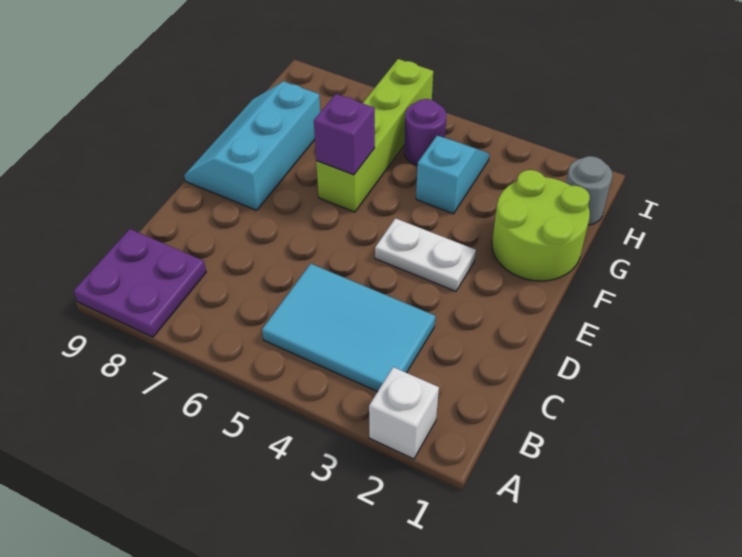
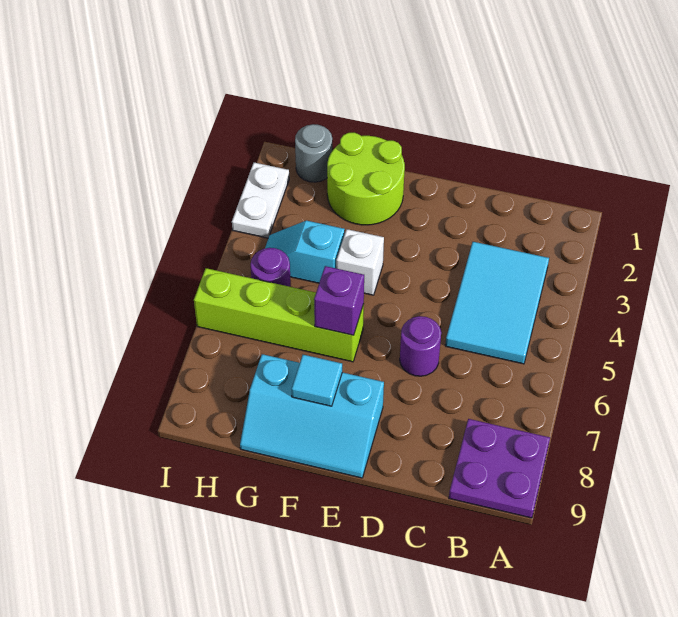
white 1x1 brick [369,367,439,459] -> white 1x1 brick moved to [336,229,384,295]
none -> purple 1x1 round brick [400,316,441,376]
white 1x2 plate [375,218,476,291] -> white 1x2 plate moved to [232,163,289,238]
none -> cyan 1x1 tile [292,355,342,406]

